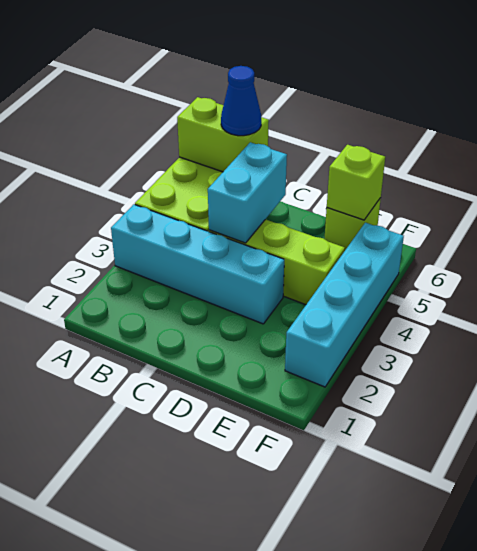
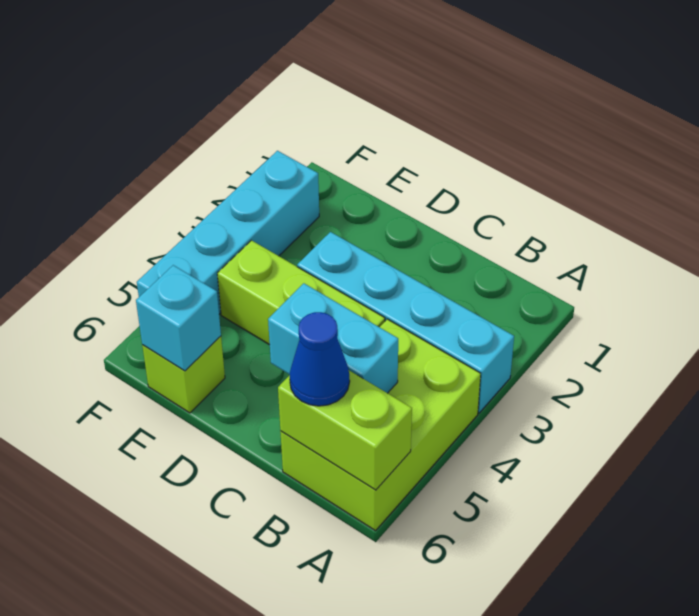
cyan 1x2 brick [208,142,287,243] -> cyan 1x2 brick turned to [268,283,398,393]
lime 1x1 brick [327,145,385,220] -> cyan 1x1 brick [136,265,221,371]

